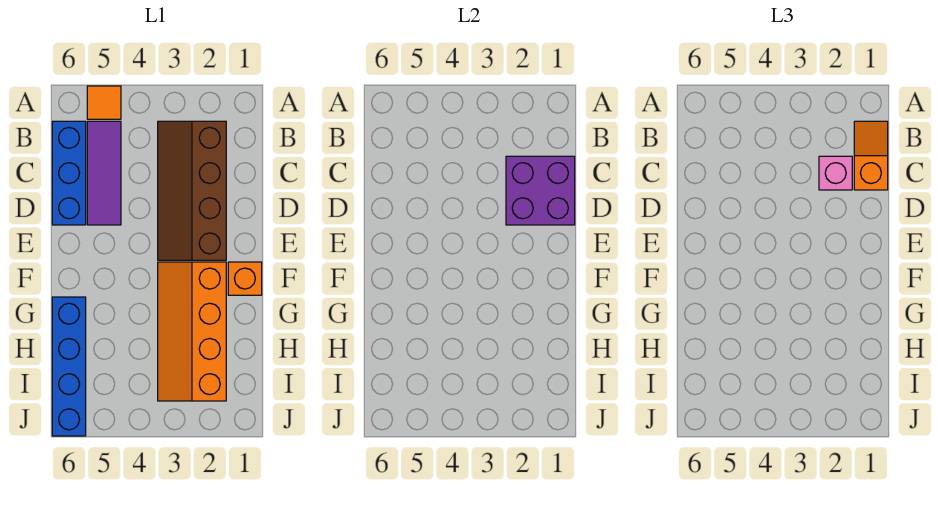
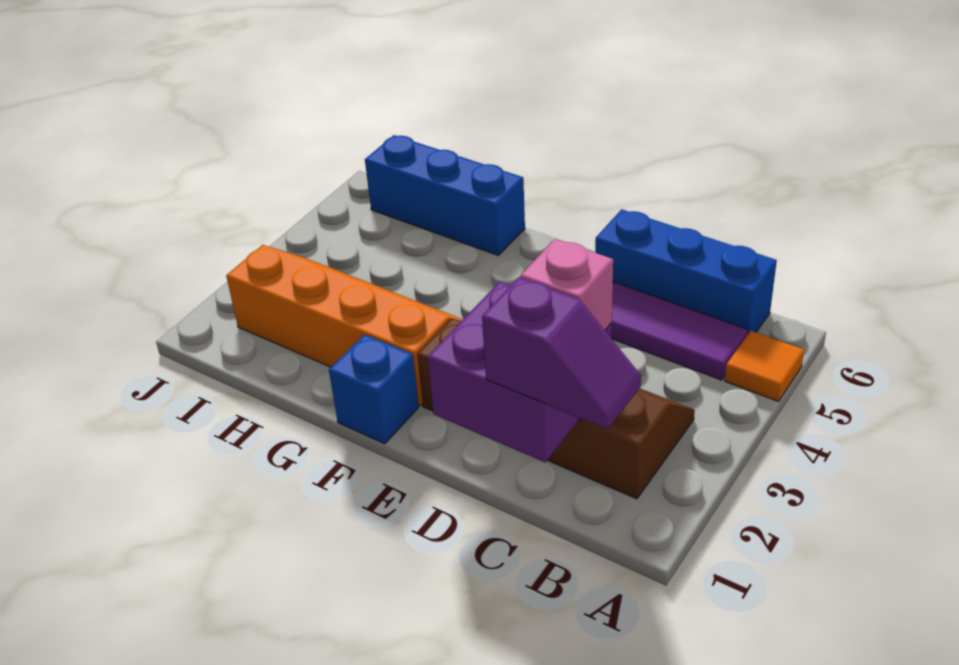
orange 1x2 slope [854,121,888,190] -> purple 1x2 slope [482,277,641,429]
orange 1x1 brick [228,262,262,295] -> blue 1x1 brick [329,335,419,444]
blue 1x4 brick [52,297,86,436] -> blue 1x3 brick [365,135,525,255]

